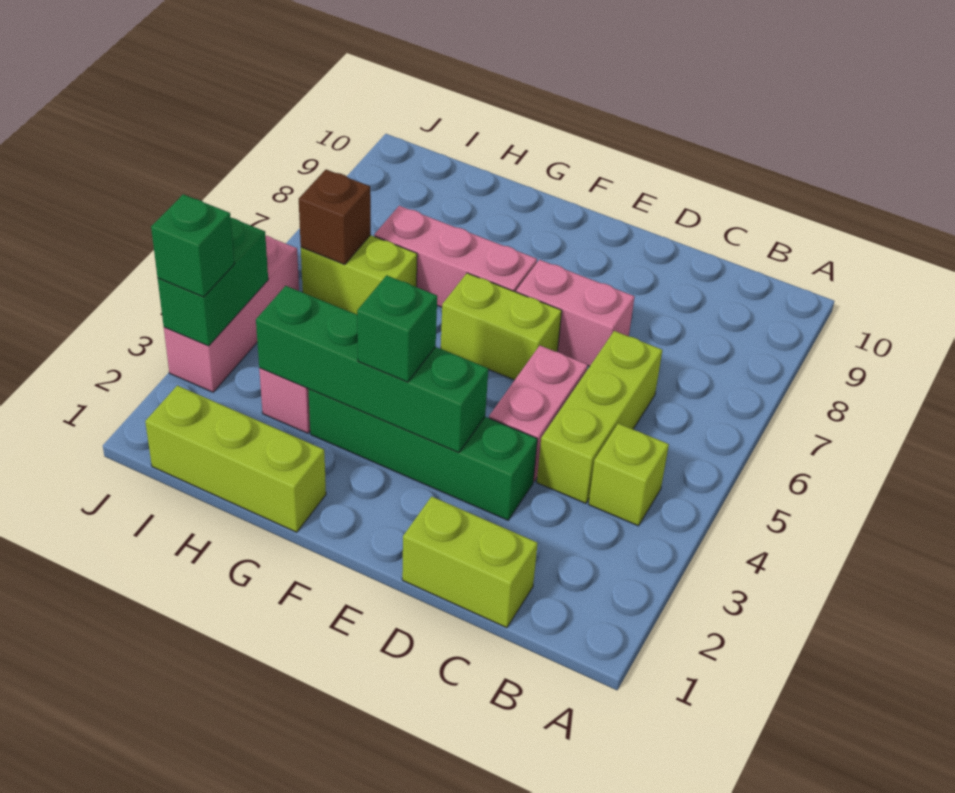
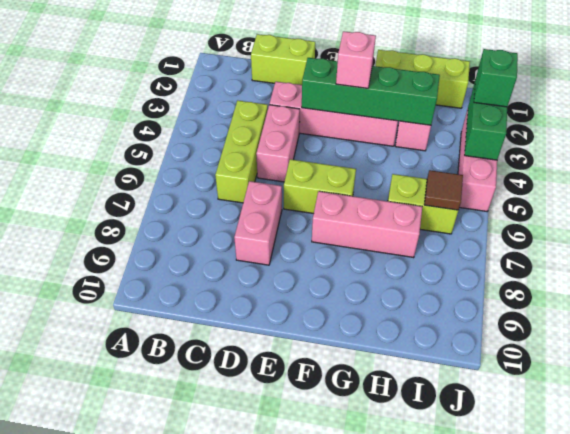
lime 1x1 brick [589,423,669,526] -> none
green 1x4 brick [308,389,537,520] -> pink 1x4 brick [270,82,398,146]
pink 1x2 brick [516,260,635,367] -> pink 1x2 brick turned to [234,181,282,265]
green 1x1 brick [357,275,437,382] -> pink 1x1 brick [336,31,376,88]
brown 1x1 brick [299,170,371,264] -> brown 1x1 tile [424,170,463,210]

